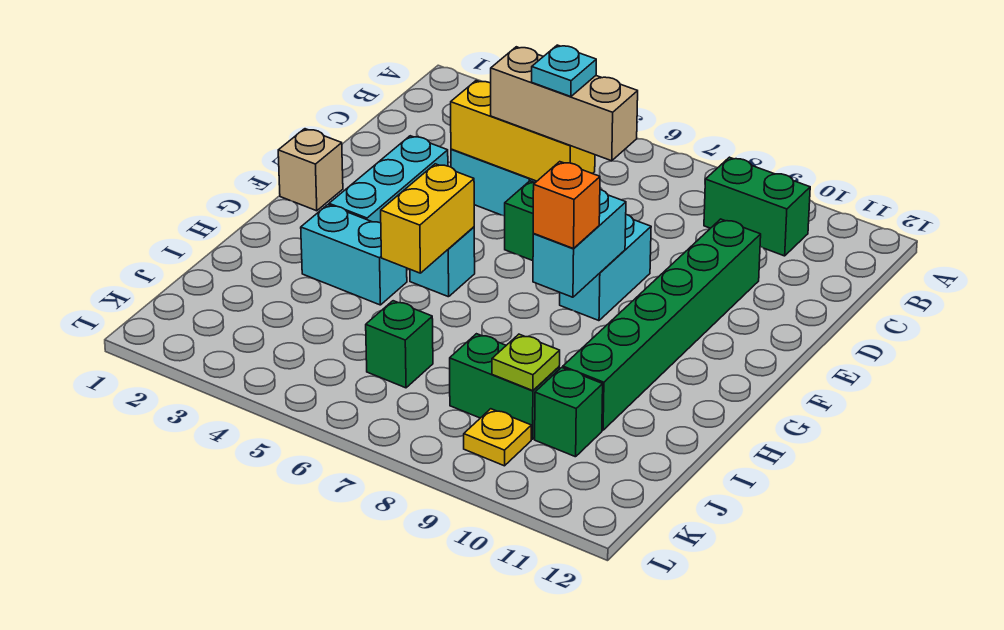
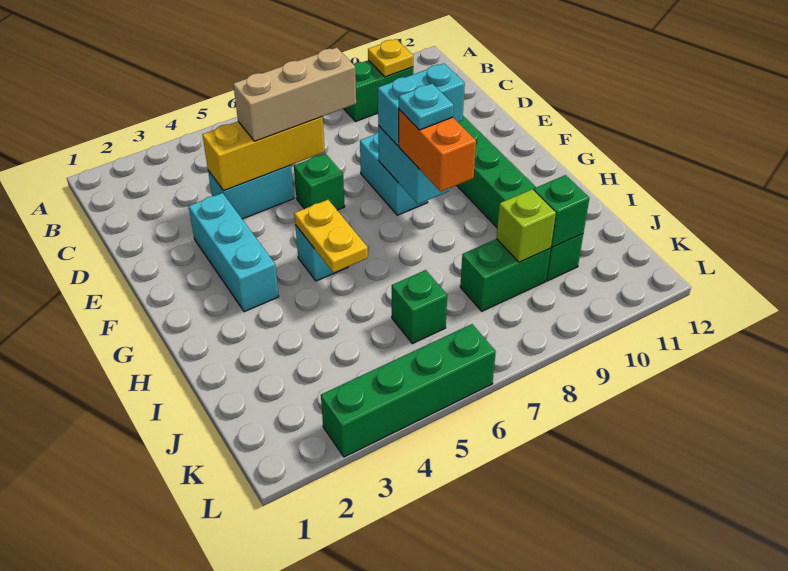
cyan 1x1 plate [532,45,596,97] -> cyan 1x1 plate moved to [399,84,454,130]
tan 1x1 brick [278,129,343,211] -> none
yellow 1x2 brick [381,164,474,273] -> yellow 1x2 plate [294,200,368,273]
orange 1x1 brick [533,162,600,249] -> orange 1x2 brick [399,110,476,192]
cyan 1x2 brick [301,205,407,305] -> cyan 1x2 brick moved to [378,63,465,146]
lime 1x1 plate [492,334,560,391] -> lime 1x1 brick [496,190,556,262]
none -> green 1x1 brick [534,175,589,247]
yellow 1x1 plate [464,409,531,466] -> yellow 1x1 plate moved to [368,39,413,77]
none -> green 1x4 brick [321,324,496,457]

